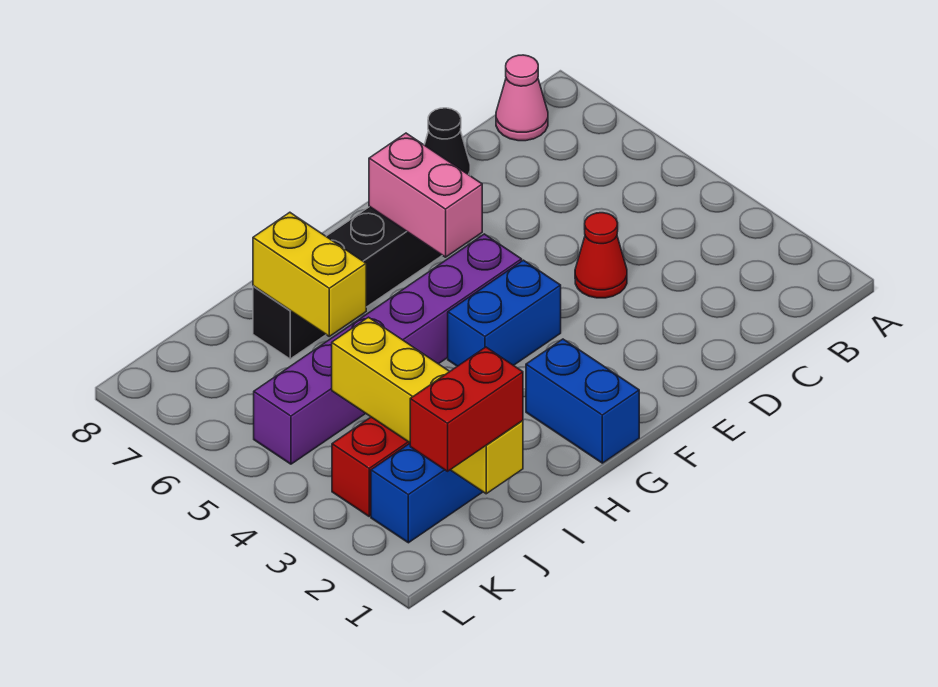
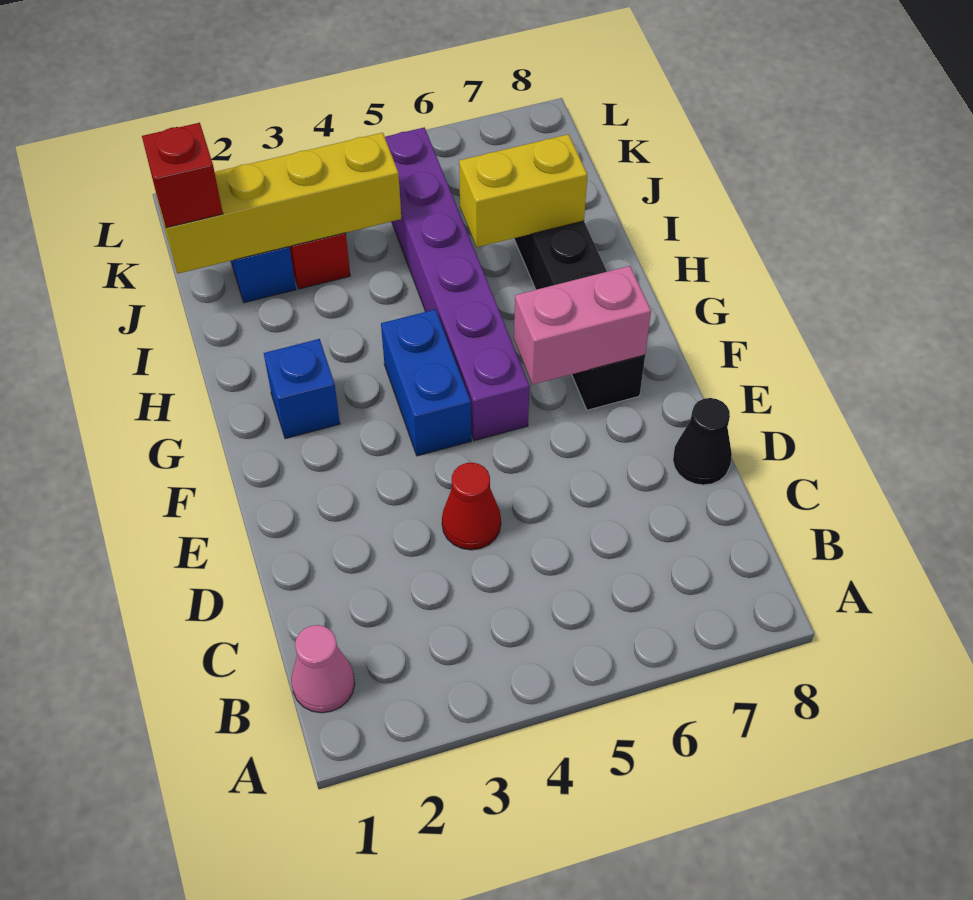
pink 1x1 cone [496,55,548,141] -> pink 1x1 cone moved to [291,625,355,713]
blue 1x2 brick [526,339,639,463] -> blue 1x1 brick [264,339,340,439]
red 1x2 brick [410,347,523,471] -> red 1x1 brick [142,123,223,228]

